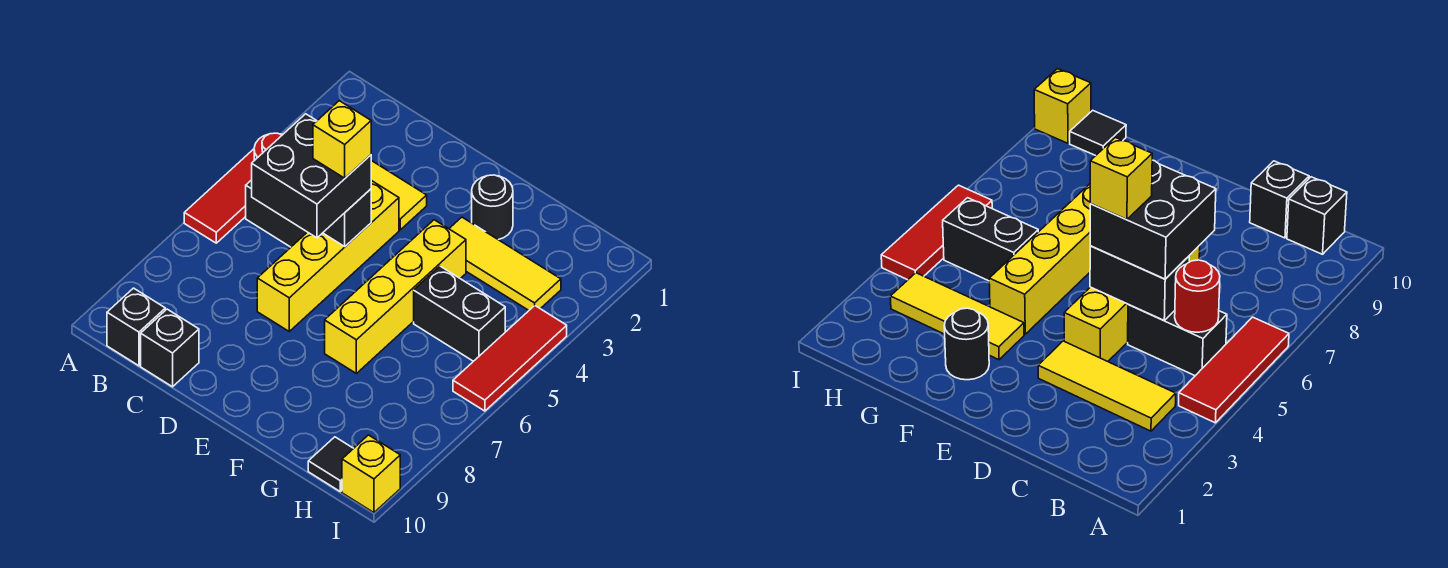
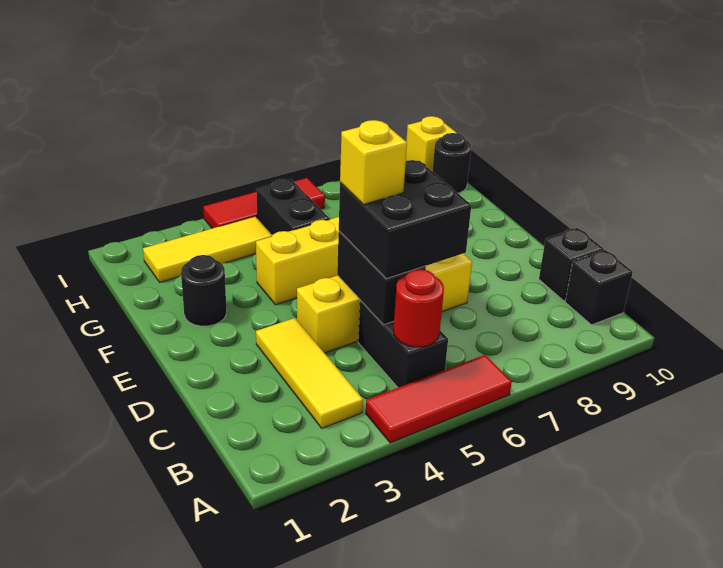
yellow 1x3 tile [449,217,561,310] -> yellow 1x3 tile turned to [143,216,272,282]
black 1x1 tile [308,437,354,492] -> black 1x1 round brick [433,133,471,193]

